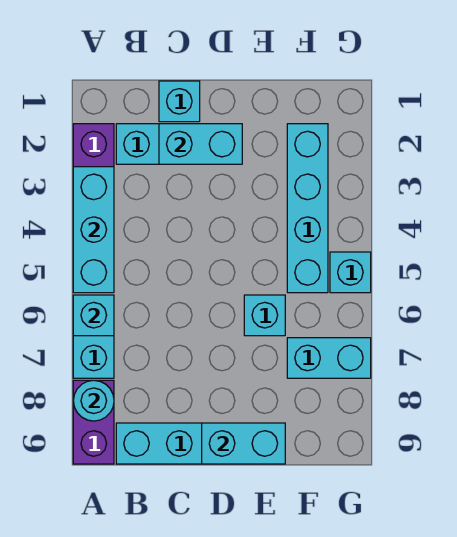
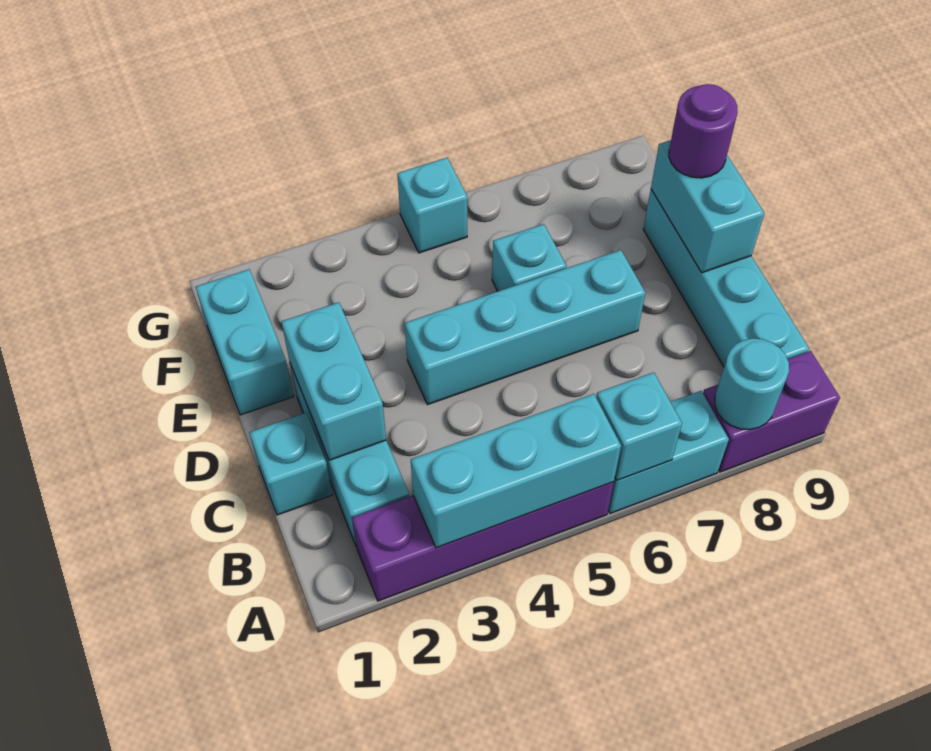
none -> purple 1x1 round brick [669,84,738,178]
cyan 1x4 brick [287,124,328,293] -> cyan 1x4 brick moved to [405,250,645,405]
cyan 1x2 brick [287,338,371,378] -> cyan 1x2 brick moved to [196,269,294,415]

